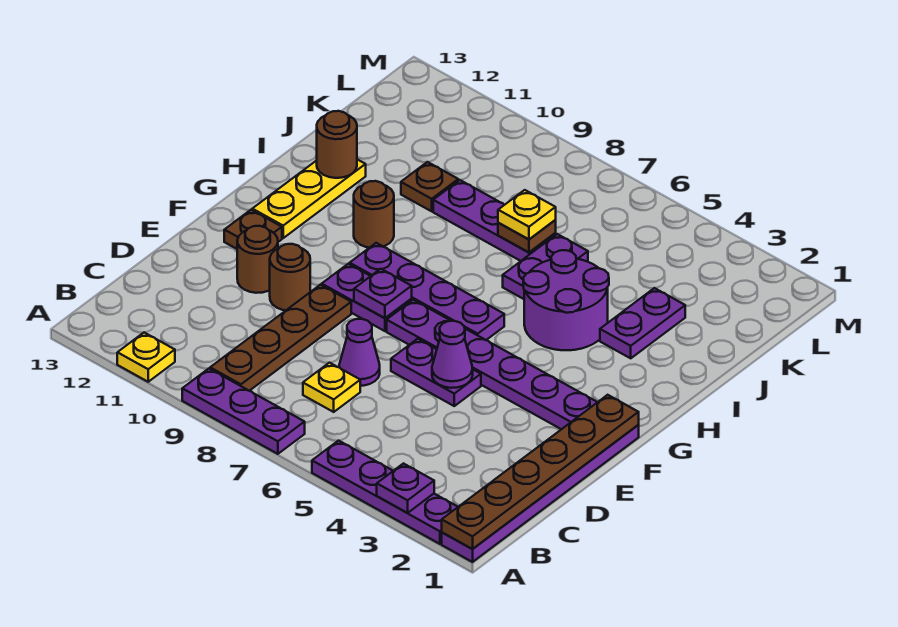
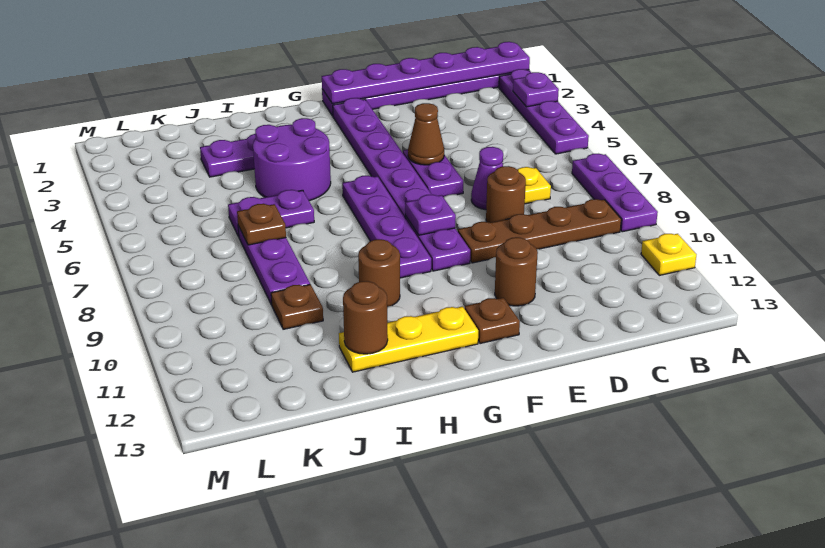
brown 1x6 plate [442,395,639,549] -> purple 1x6 plate [322,42,530,104]
purple 1x1 cone [432,321,473,388] -> brown 1x1 cone [408,103,444,165]
brown 1x1 round brick [270,244,310,310] -> brown 1x1 round brick moved to [486,166,526,223]
yellow 1x1 plate [498,190,556,239] -> none

